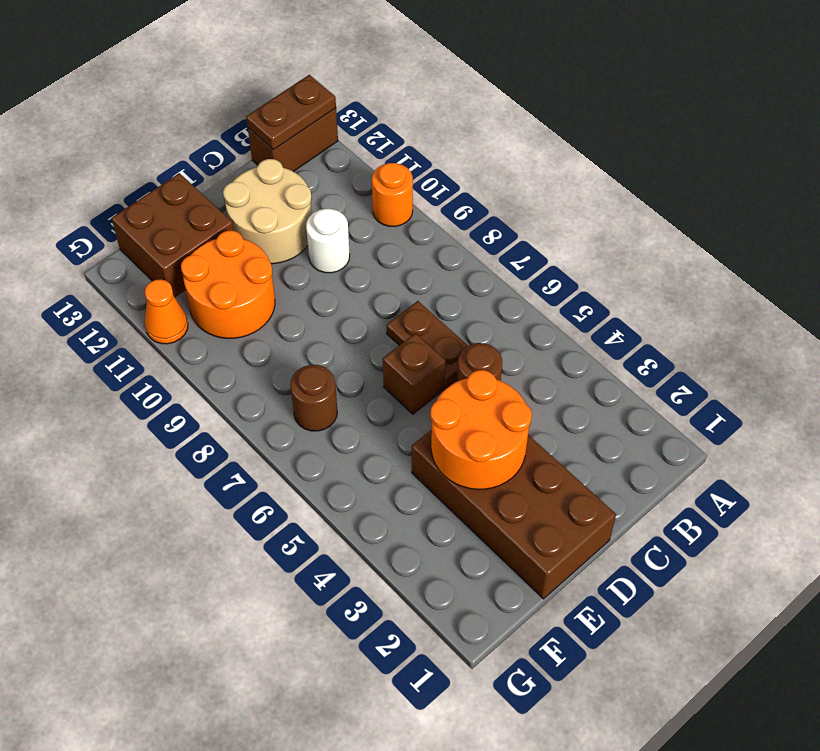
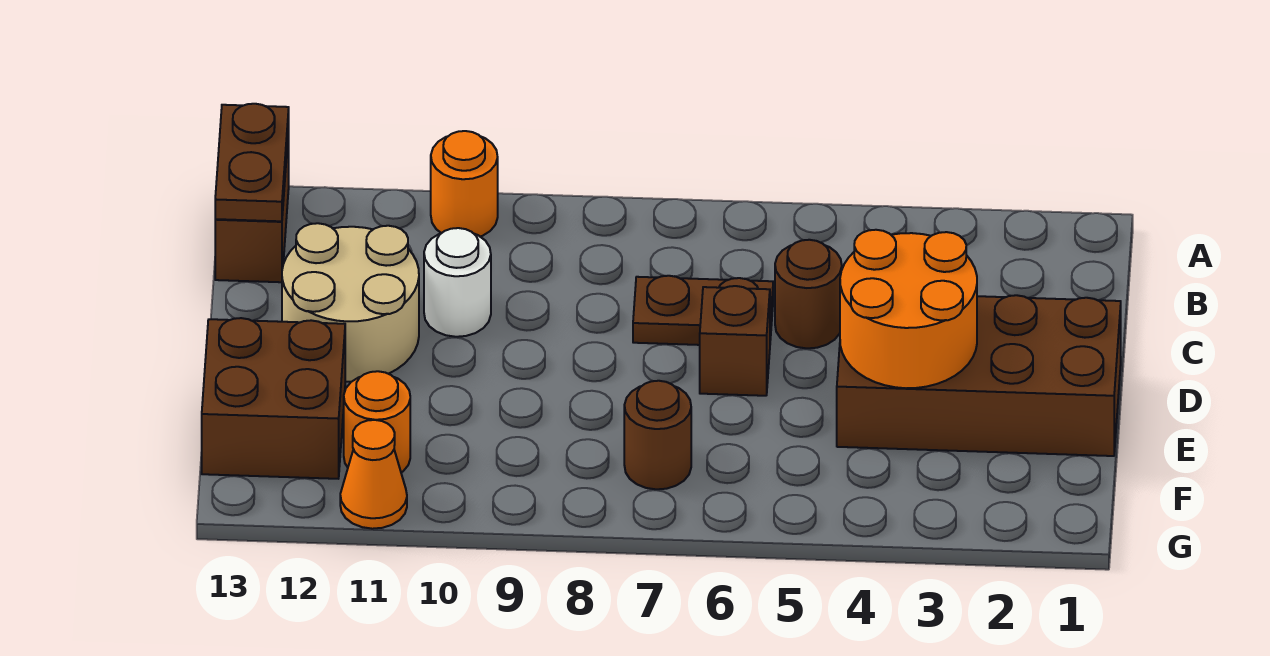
orange 2x2 round brick [181,231,275,338] -> orange 1x1 round brick [344,371,410,472]

